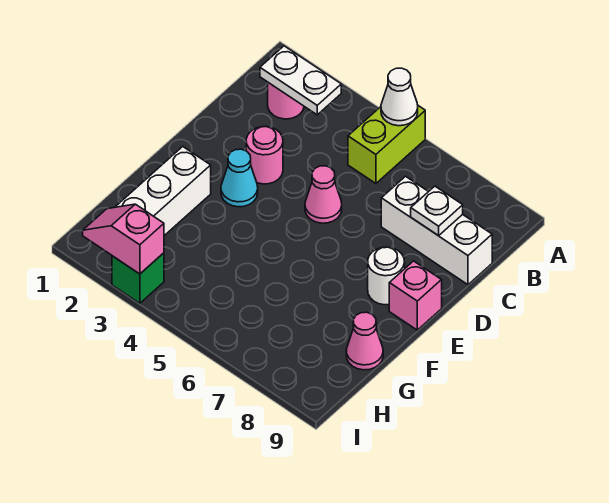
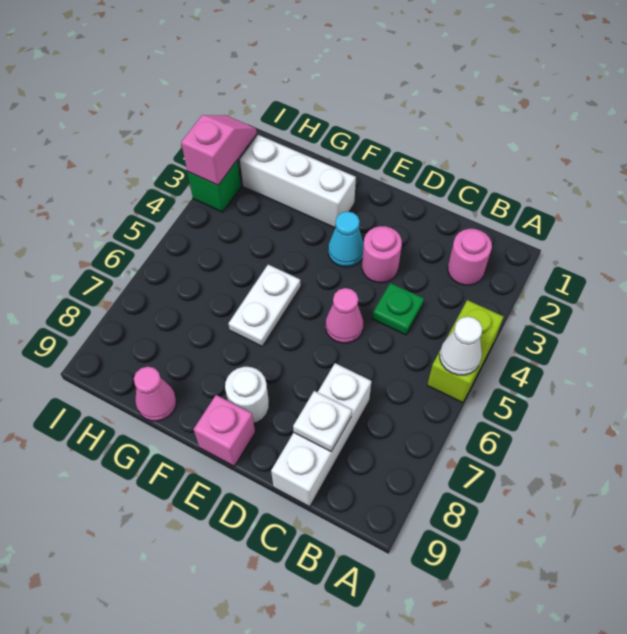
lime 1x2 brick [348,106,425,183] -> lime 1x2 brick turned to [427,300,503,403]
white 1x2 plate [260,46,341,115] -> white 1x2 plate moved to [228,265,301,346]
none -> green 1x1 plate [372,283,424,335]

